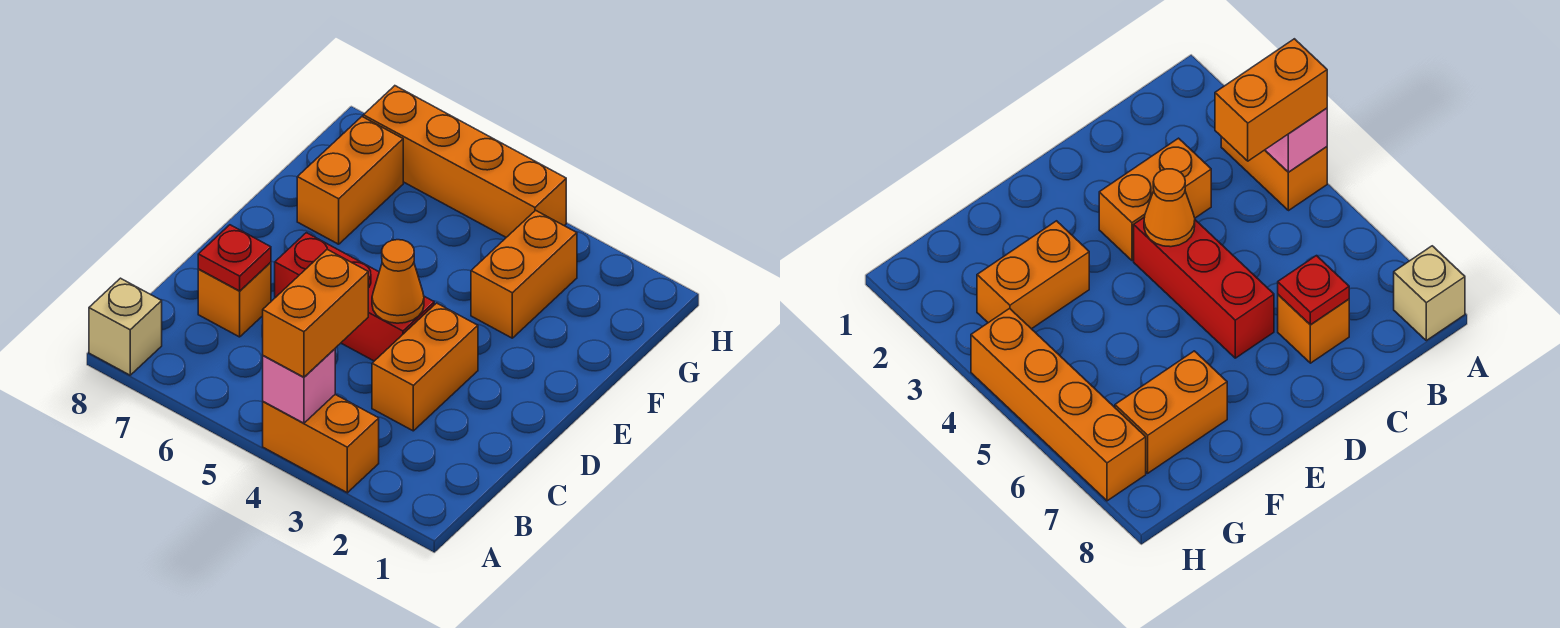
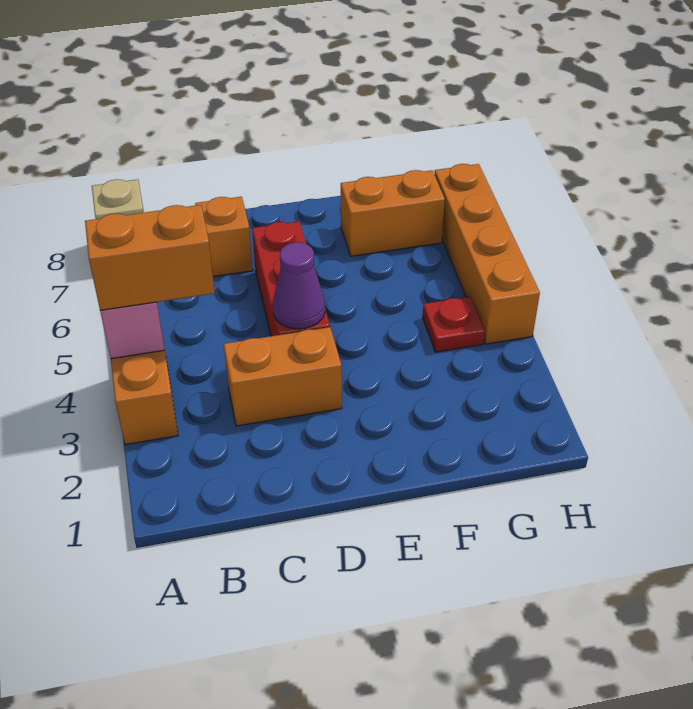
red 1x1 plate [198,225,271,291] -> red 1x1 plate moved to [423,297,485,352]
orange 1x1 cone [372,240,424,323] -> purple 1x1 cone [273,242,325,329]
orange 1x2 brick [471,210,577,338] -> none

